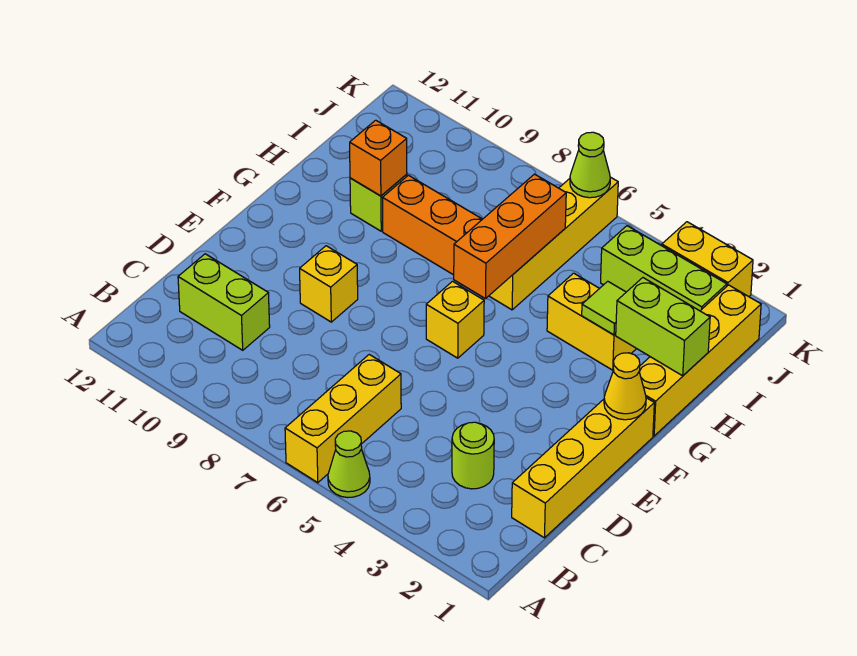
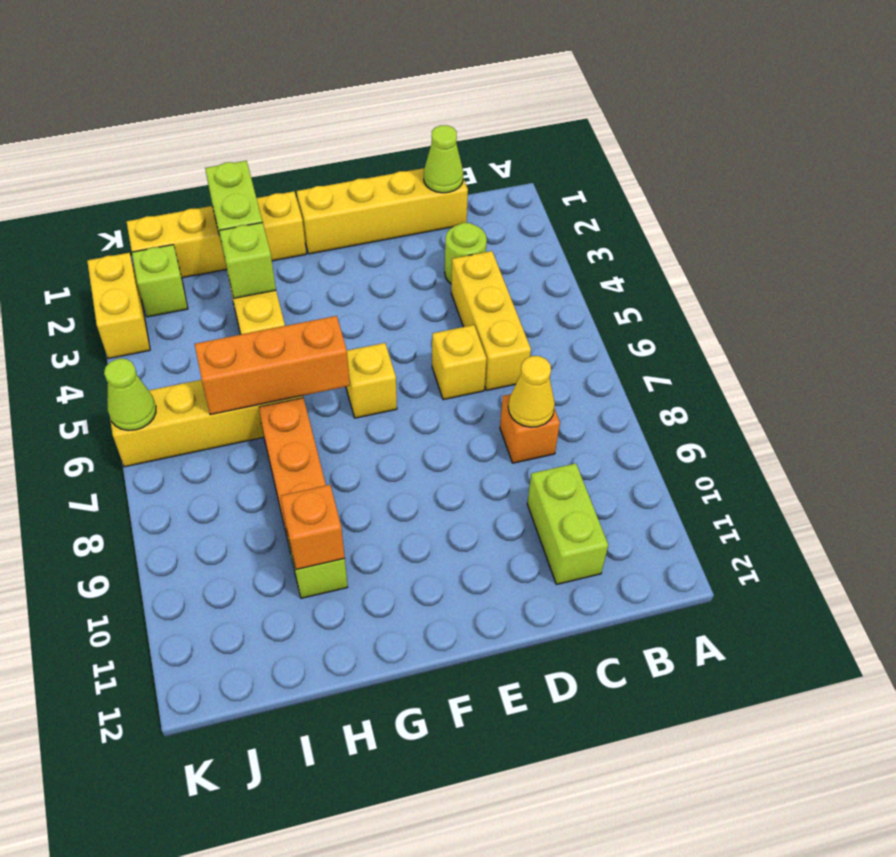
lime 1x1 cone [328,431,370,498] -> lime 1x1 cone moved to [424,125,463,193]
yellow 1x3 brick [285,355,401,483] -> yellow 1x3 brick turned to [451,251,531,390]
none -> orange 1x1 brick [500,394,560,463]
yellow 1x1 brick [300,246,358,322] -> yellow 1x1 brick moved to [432,325,486,400]
yellow 1x1 cone [604,353,646,420] -> yellow 1x1 cone moved to [508,356,555,427]
lime 1x1 tile [582,281,626,335] -> lime 1x1 brick [219,222,276,298]
lime 1x3 brick [601,226,727,311] -> lime 1x1 brick [132,245,188,317]

